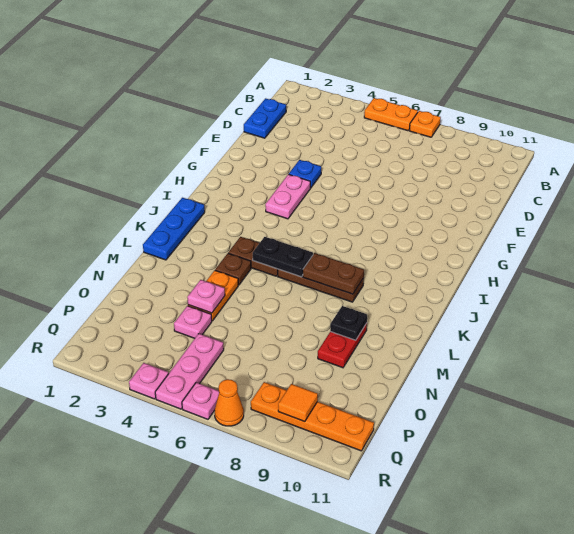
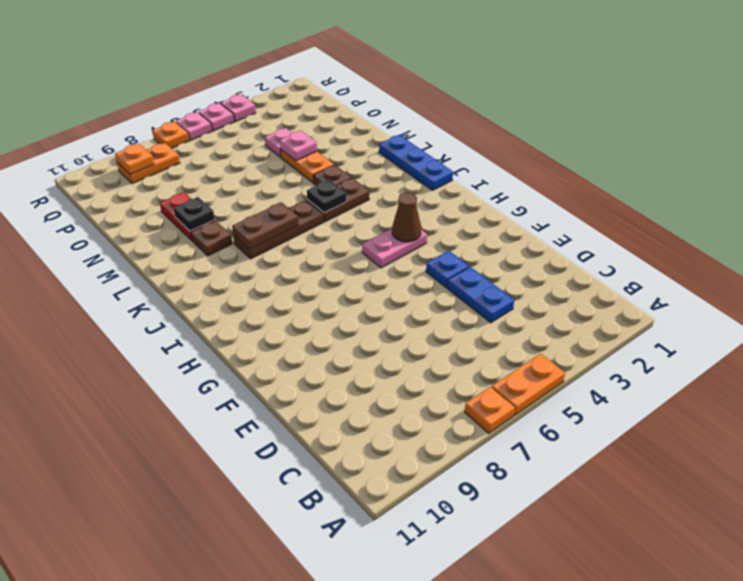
blue 1x2 plate [244,98,286,138] -> blue 1x2 plate moved to [447,267,514,323]
pink 1x2 plate [265,174,310,219] -> pink 1x2 plate turned to [362,229,427,268]
none -> brown 1x1 cone [392,193,421,242]
black 1x2 plate [253,237,313,277] -> black 1x1 plate [307,180,346,213]
none -> brown 1x1 plate [191,221,232,256]
pink 1x3 plate [155,334,224,409] -> pink 1x1 plate [199,103,234,131]
orange 1x4 plate [251,382,374,451] -> orange 1x2 plate [117,143,180,184]
orange 1x1 tile [278,384,318,422] -> orange 1x1 plate [115,144,154,175]
orange 1x1 cone [215,379,244,426] -> orange 1x1 plate [153,121,189,148]

